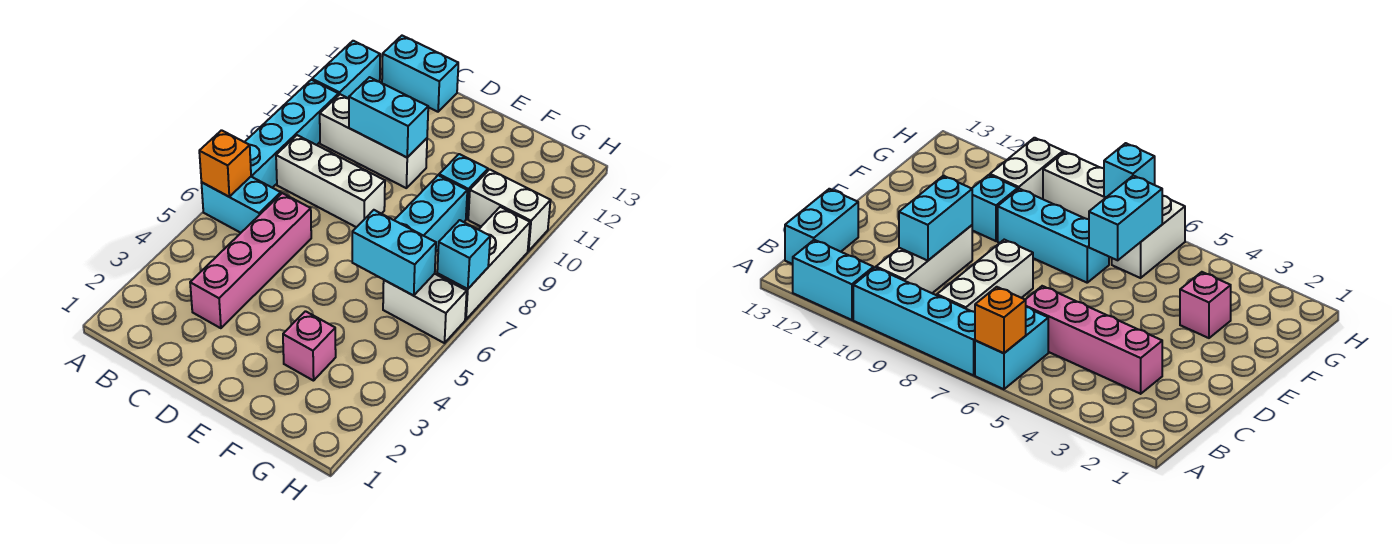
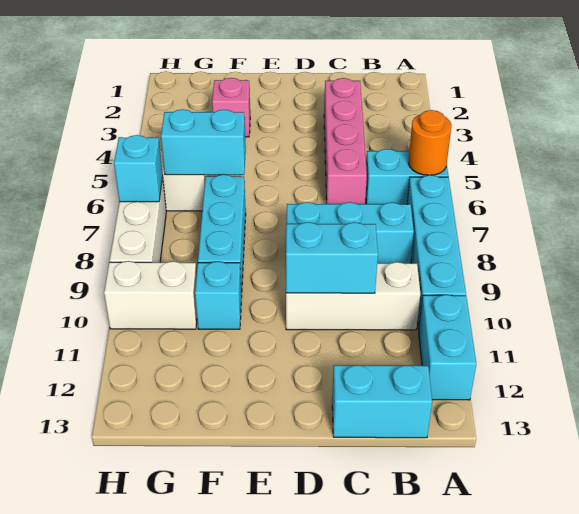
orange 1x1 brick [199,130,251,197] -> orange 1x1 round brick [408,110,451,175]
white 1x3 brick [276,135,385,227] -> cyan 1x3 brick [287,202,414,263]

